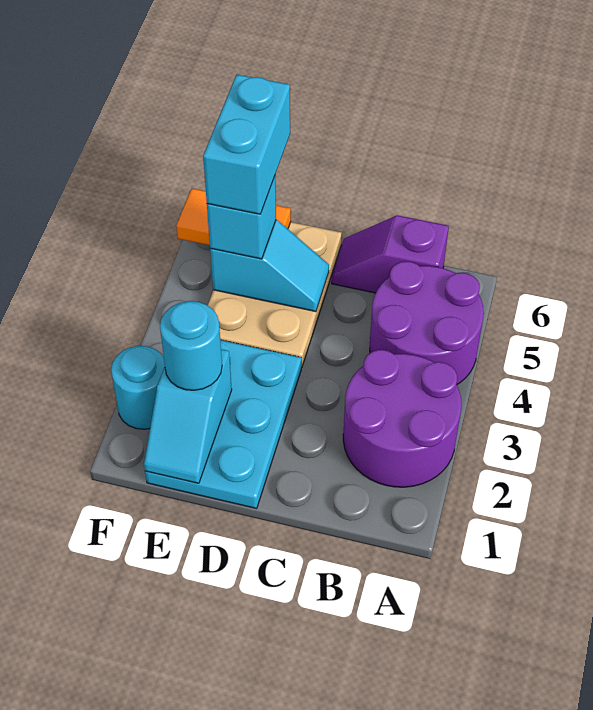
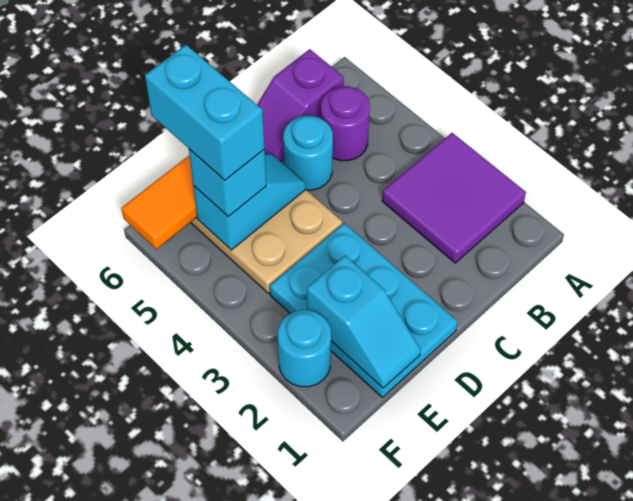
purple 2x2 round brick [343,350,461,487] -> purple 2x2 tile [382,133,526,263]
purple 2x2 round brick [370,261,484,385] -> purple 1x1 round brick [321,86,370,161]
cyan 1x1 round brick [160,301,222,390] -> cyan 1x1 round brick moved to [283,116,333,190]

